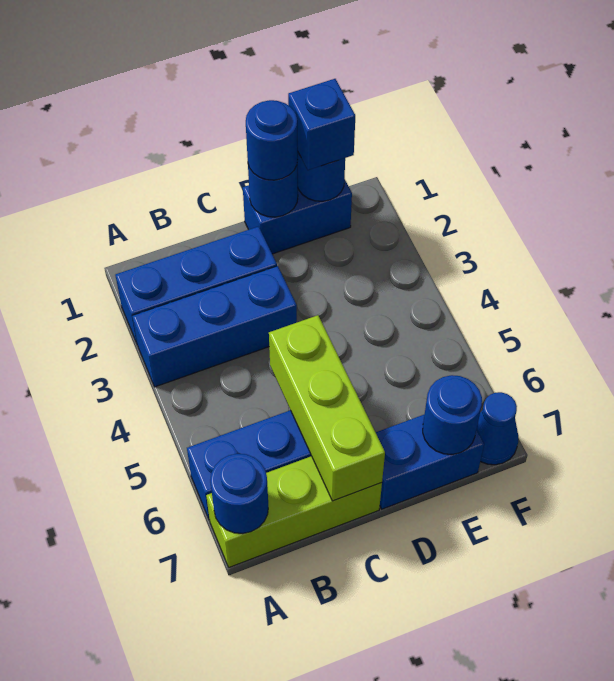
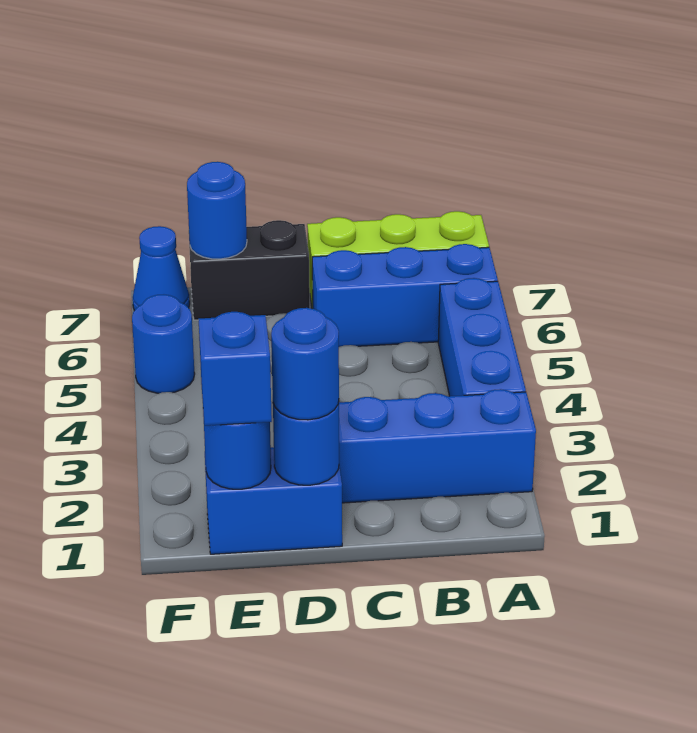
blue 1x3 brick [132,266,297,387] -> blue 1x3 brick turned to [438,278,526,396]
blue 1x1 round brick [210,454,268,534] -> blue 1x1 round brick moved to [132,295,195,393]
lime 1x3 brick [269,315,385,501] -> none
blue 1x2 brick [376,414,484,509] -> black 1x2 brick [189,220,310,320]

